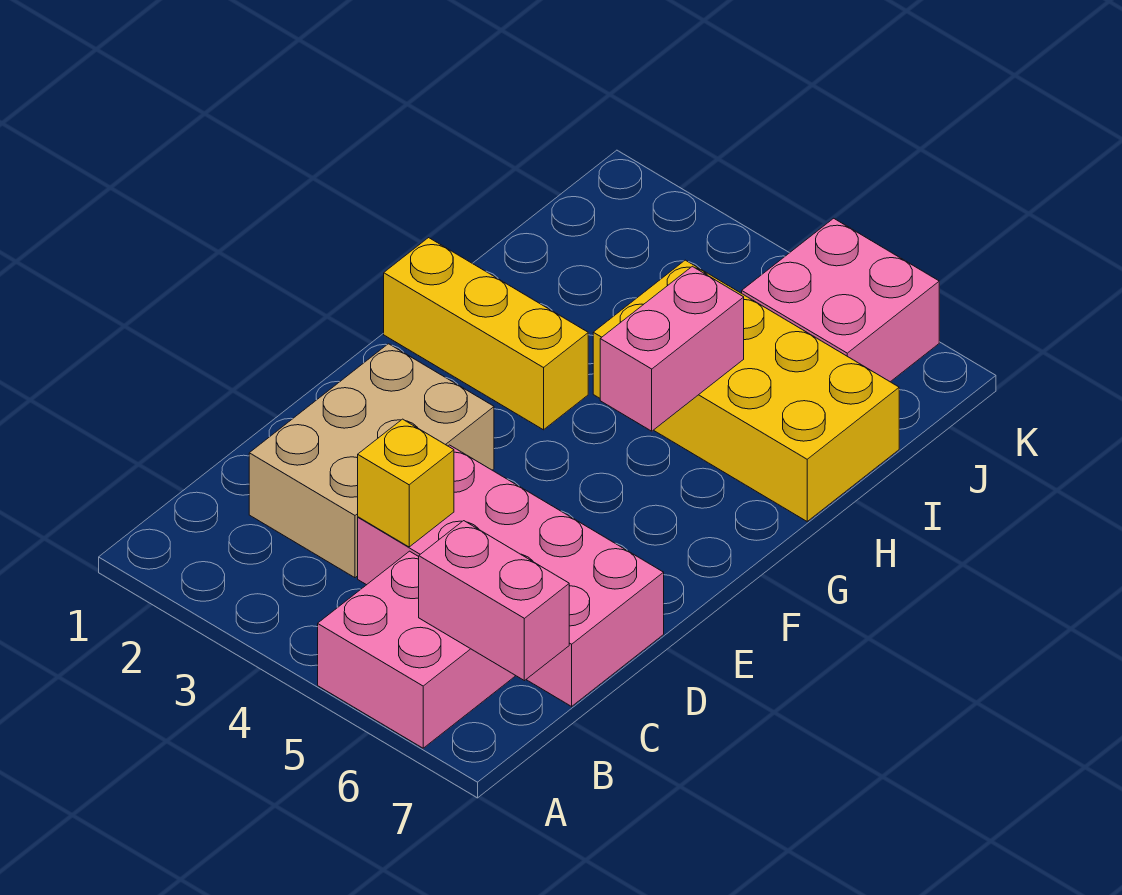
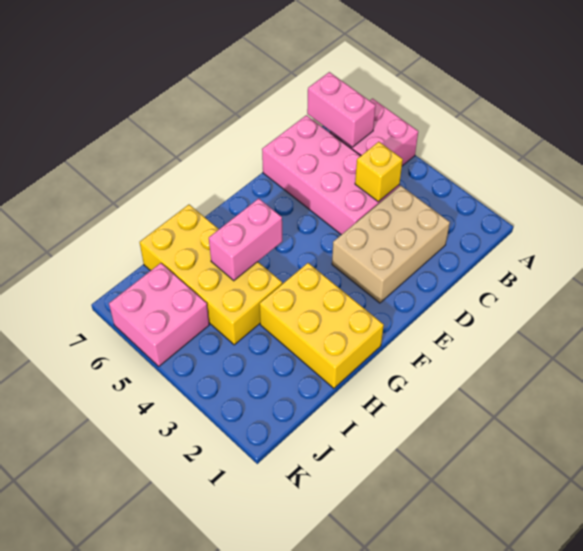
yellow 1x3 brick [384,238,588,430] -> yellow 2x3 brick [259,263,384,388]

